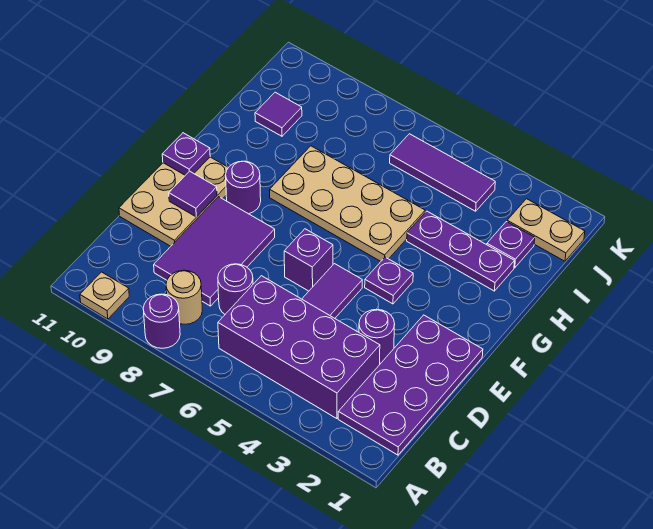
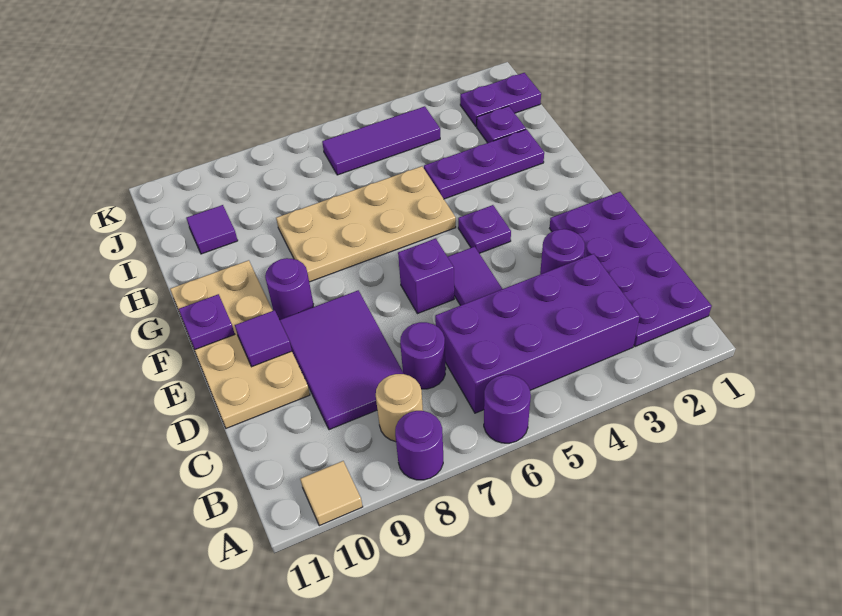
none -> purple 1x1 round brick [484,375,531,443]
tan 1x1 plate [80,272,129,319] -> tan 1x1 tile [300,461,363,526]
tan 2x3 plate [119,157,228,246] -> tan 2x4 plate [170,260,310,428]
tan 1x2 plate [507,199,585,261] -> purple 1x2 plate [460,73,541,127]

